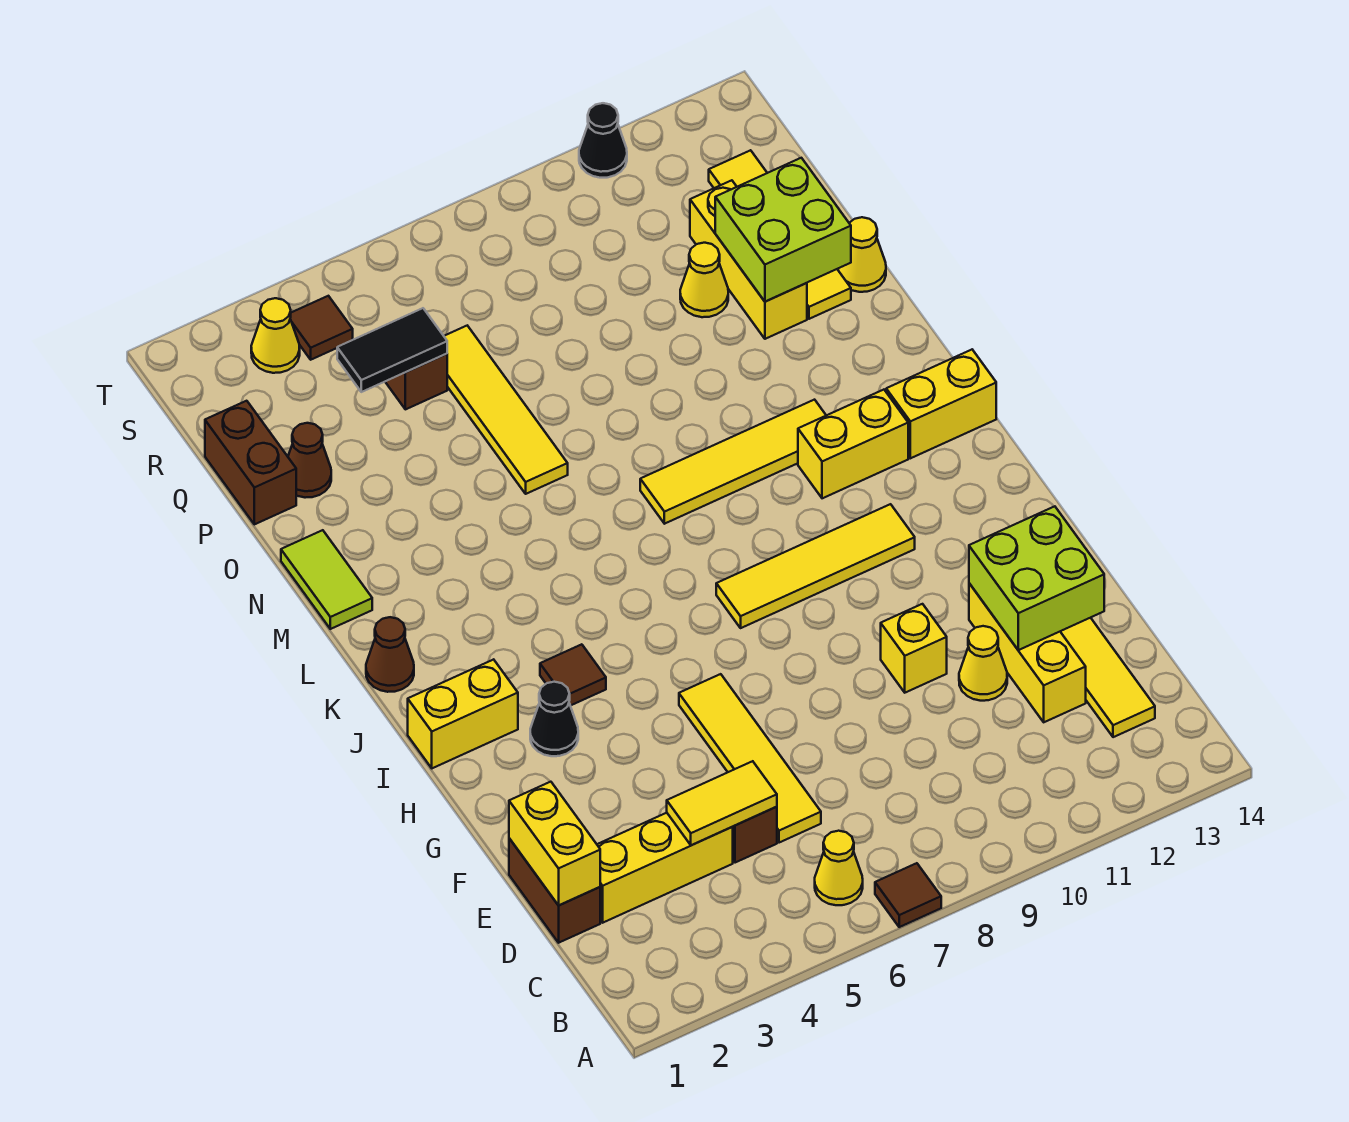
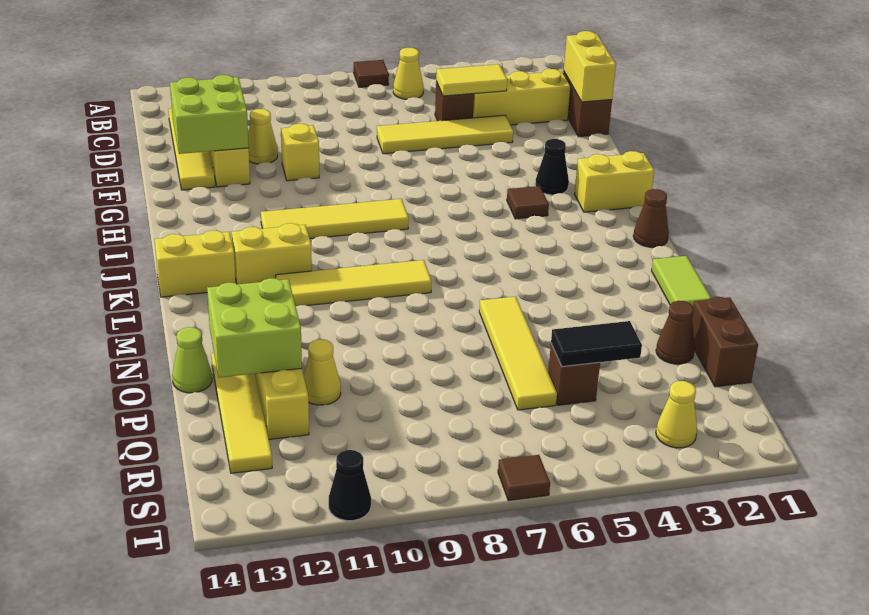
yellow 1x4 tile [679,674,821,843] -> yellow 1x4 tile turned to [377,115,513,154]
yellow 1x1 cone [838,217,886,292] -> lime 1x1 cone [172,327,212,393]
brown 1x1 tile [290,296,353,360] -> brown 1x1 tile moved to [498,455,550,501]

